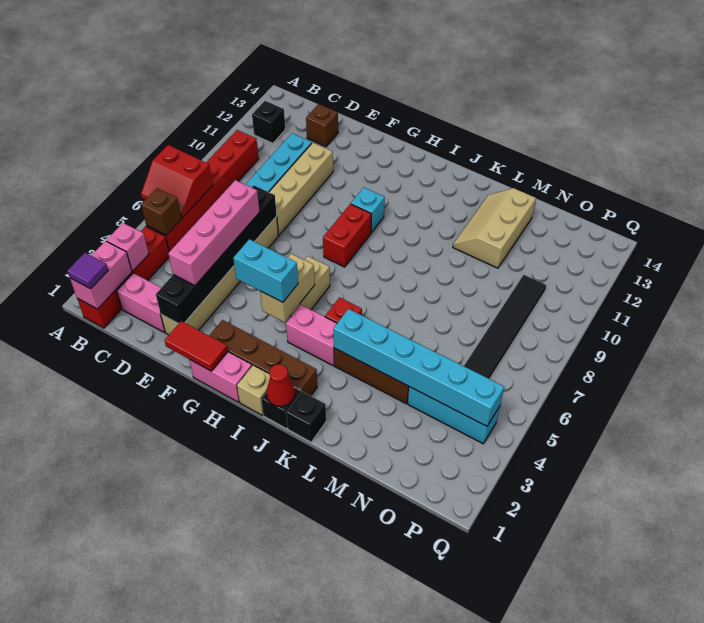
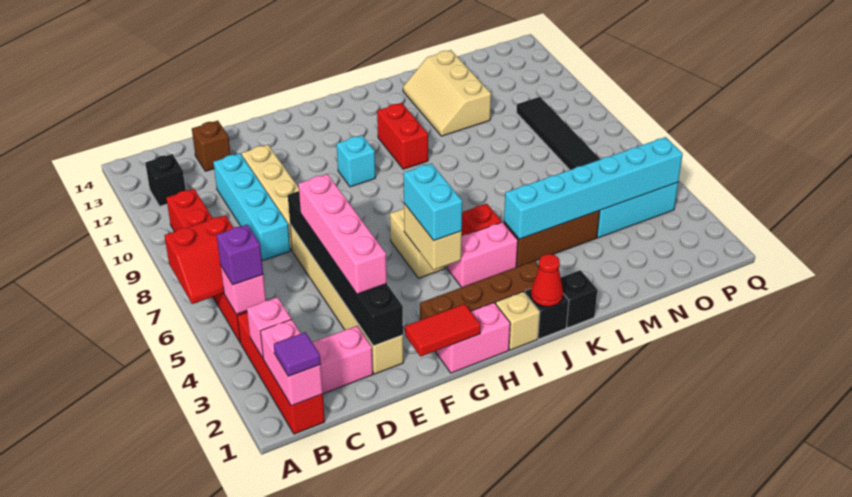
brown 1x1 brick [141,188,181,235] -> pink 1x1 brick [221,267,266,314]
none -> purple 1x1 brick [217,225,263,285]
cyan 1x2 brick [233,239,298,302] -> cyan 1x2 brick turned to [403,164,462,241]
red 1x2 brick [323,204,371,267] -> red 1x2 brick moved to [377,103,428,169]

